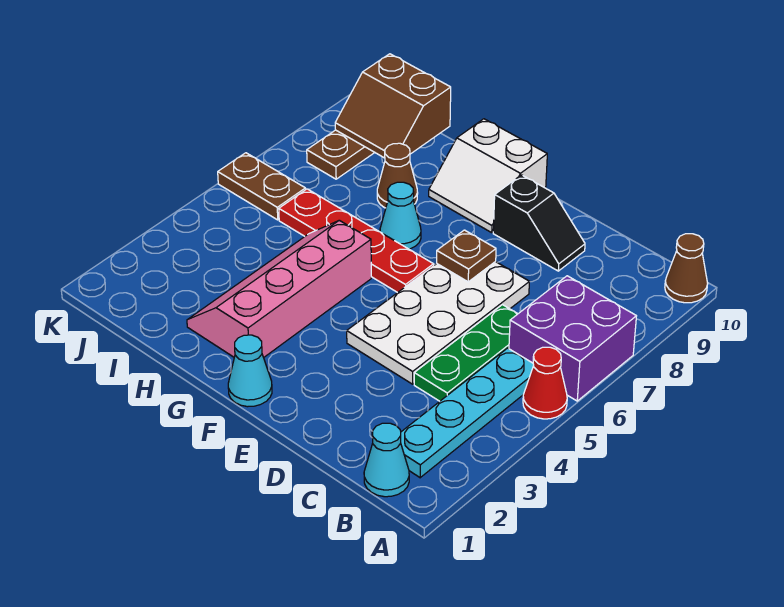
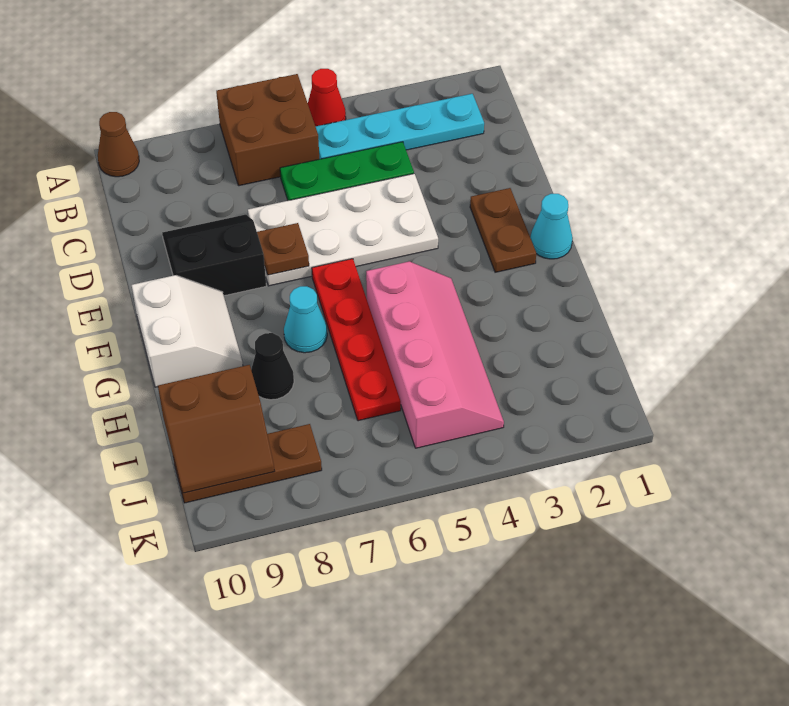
purple 2x2 brick [509,276,636,401] -> brown 2x2 brick [216,74,319,186]
cyan 1x1 cone [364,423,409,497] -> none
black 1x2 slope [493,175,585,271] -> black 2x2 slope [162,215,266,296]
pink 2x4 slope [187,220,371,358] -> pink 2x4 slope turned to [366,261,504,448]
brown 1x1 cone [377,143,418,208] -> black 1x1 cone [251,333,294,400]
brown 2x2 slope [335,54,451,158] -> brown 2x2 slope turned to [158,365,274,493]
brown 1x2 plate [218,153,306,220] -> brown 1x2 plate moved to [470,188,536,272]

